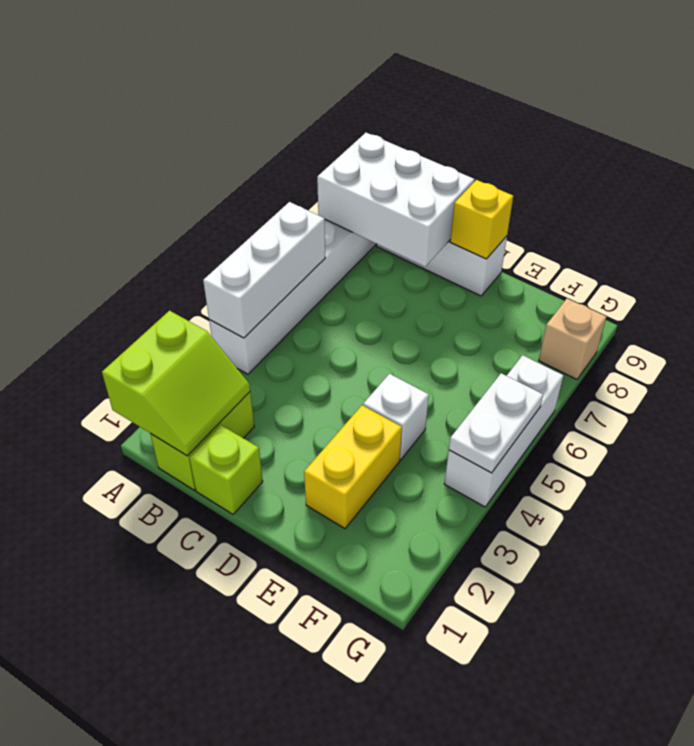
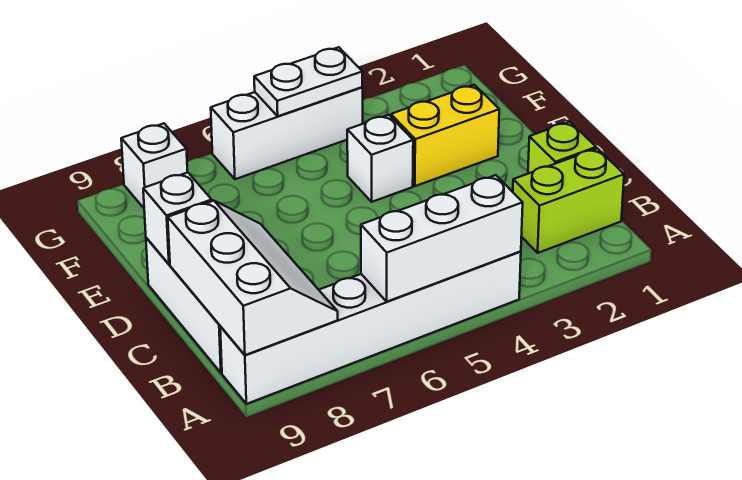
lime 2x2 slope [102,311,250,456] -> none
white 2x3 brick [317,133,474,266] -> white 2x3 slope [168,201,338,355]
yellow 1x1 brick [450,180,513,259] -> white 1x1 brick [143,172,212,264]
tan 1x1 brick [539,299,606,379] -> white 1x1 brick [121,123,187,208]

